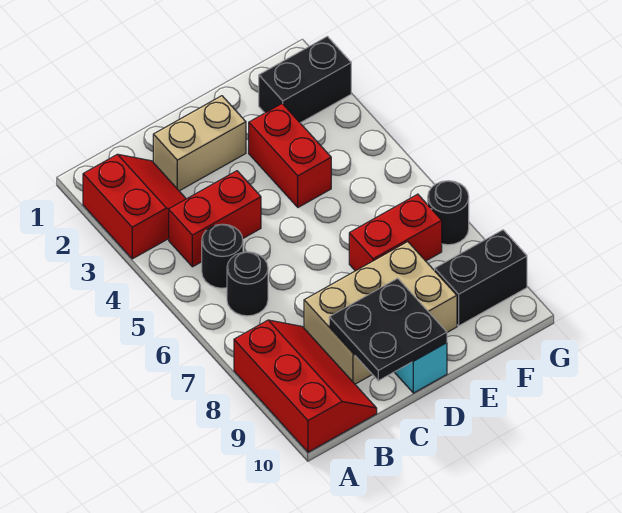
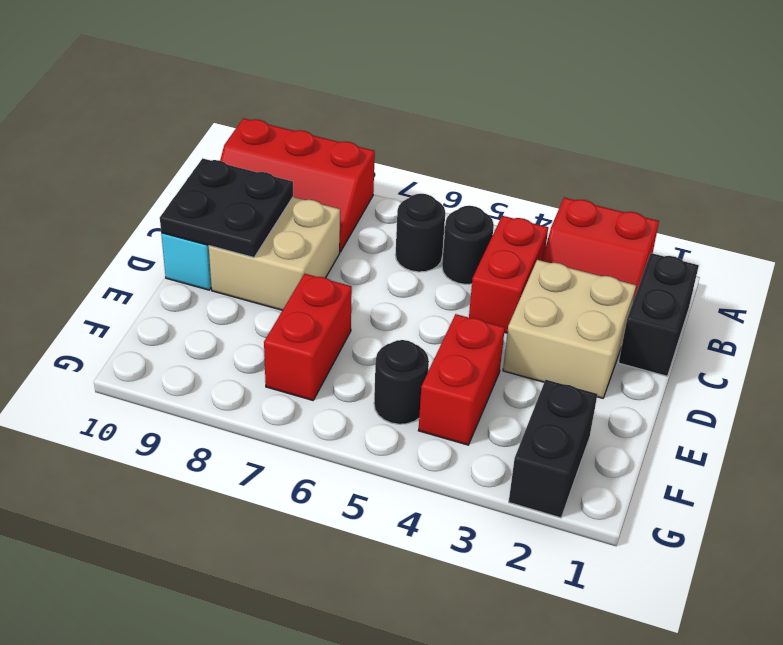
tan 1x2 brick [153,96,246,191] -> tan 2x2 brick [503,260,636,398]
tan 2x3 brick [304,242,457,384] -> tan 2x2 brick [209,197,340,310]
red 1x2 brick [249,104,331,207] -> red 1x2 brick turned to [418,314,505,445]
black 1x2 brick [435,230,527,326] -> black 1x2 brick moved to [619,253,699,376]
black 1x1 round brick [428,181,469,245] -> black 1x1 round brick moved to [374,340,429,424]

